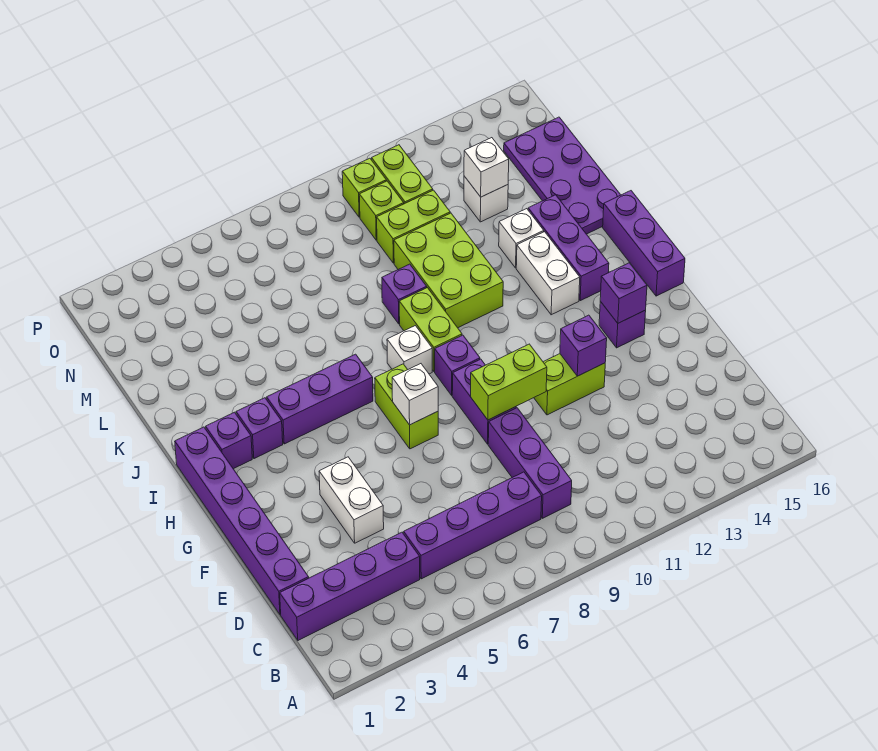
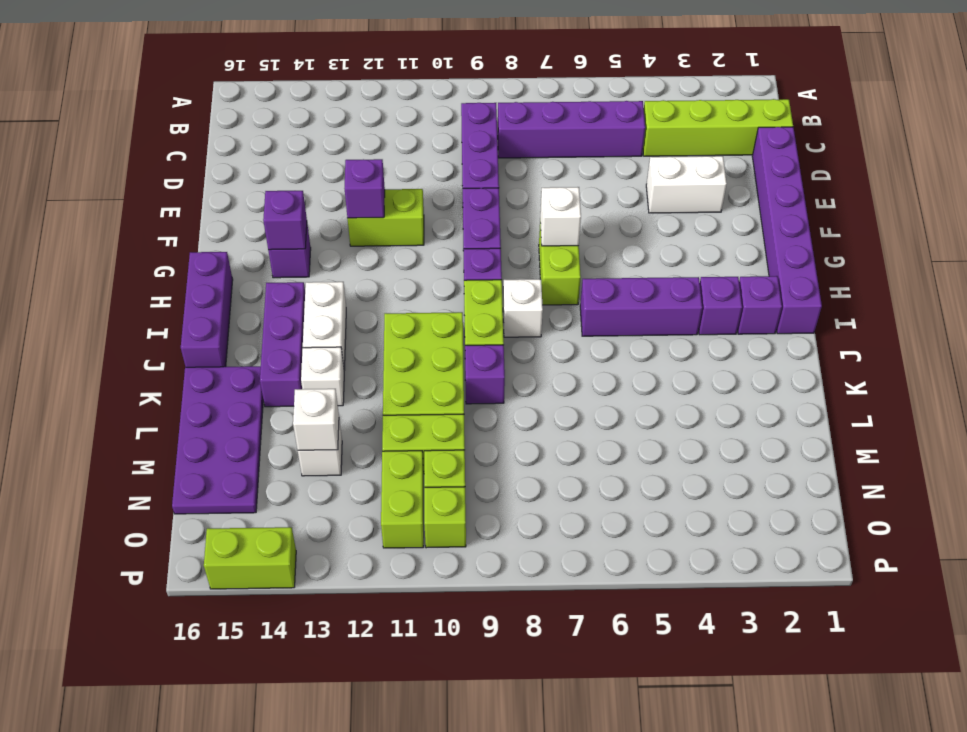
purple 1x4 brick [280,532,420,640] -> lime 1x4 brick [643,99,793,156]
white 1x2 brick [319,457,384,543] -> white 1x2 brick turned to [646,156,727,213]
lime 1x2 brick [471,344,547,420] -> lime 1x2 brick moved to [204,527,296,589]

